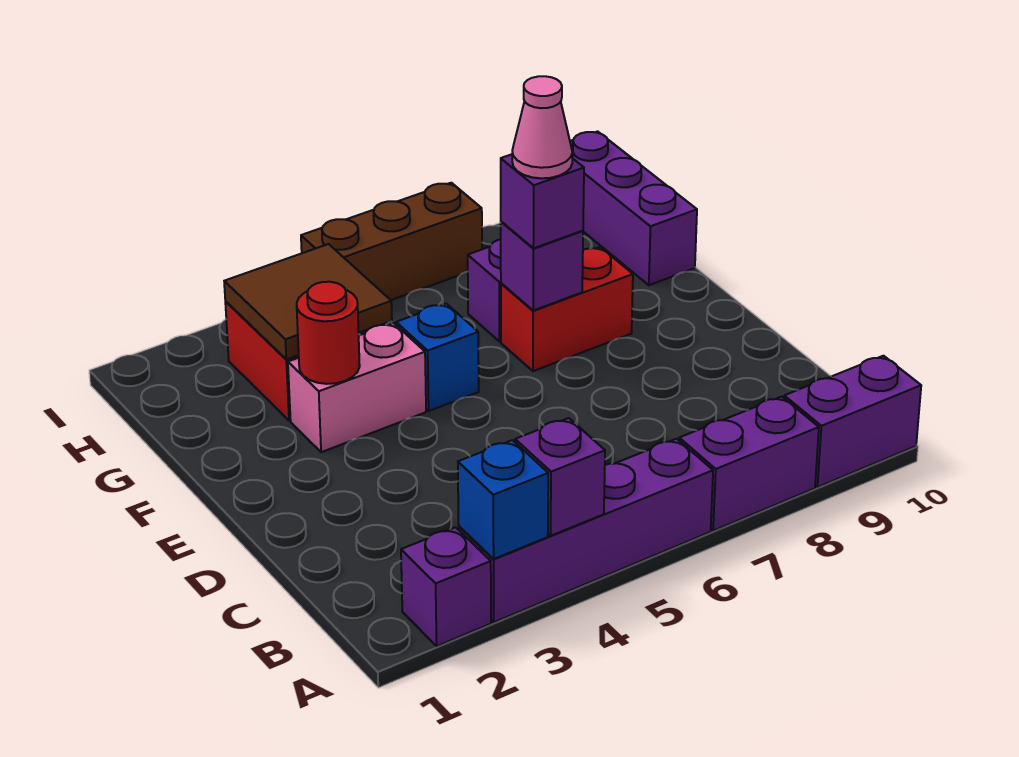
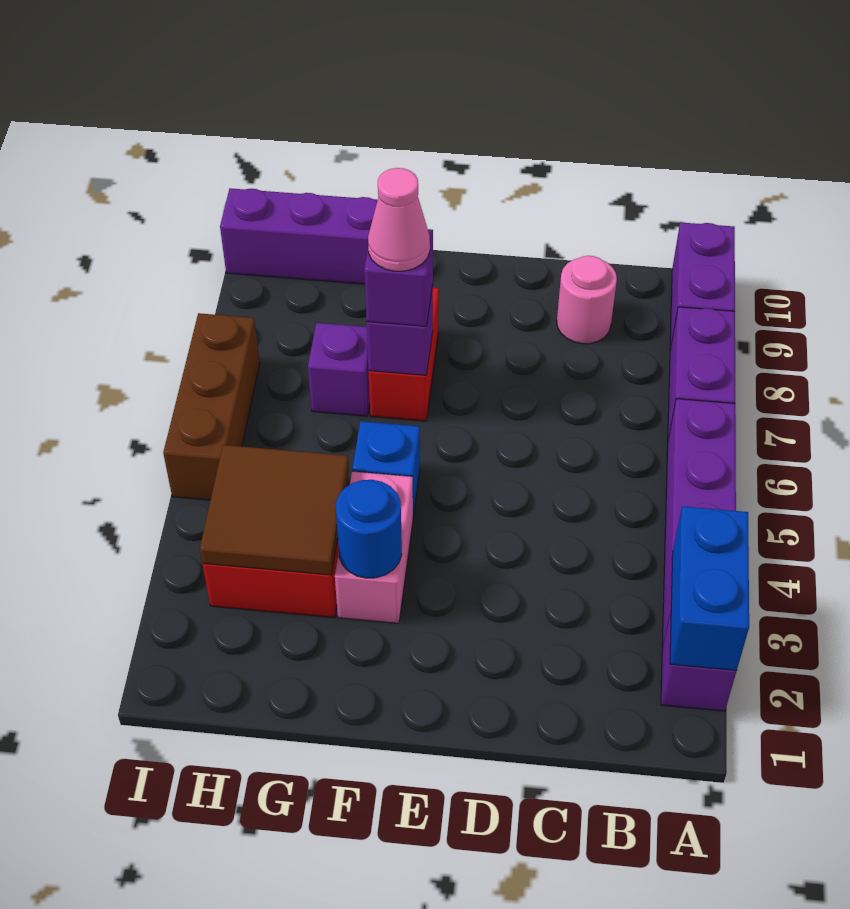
blue 1x1 brick [458,440,548,559] -> blue 1x2 brick [670,506,749,671]
purple 1x1 brick [515,418,605,536] -> none
none -> pink 1x1 round brick [557,256,617,344]
red 1x1 round brick [297,282,360,384] -> blue 1x1 round brick [336,480,402,578]

